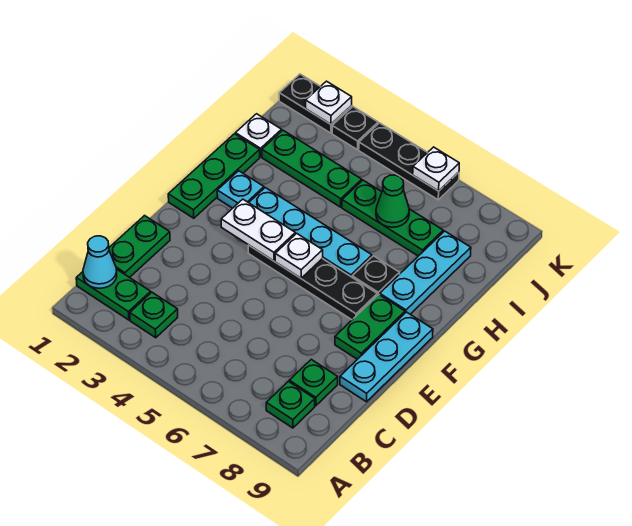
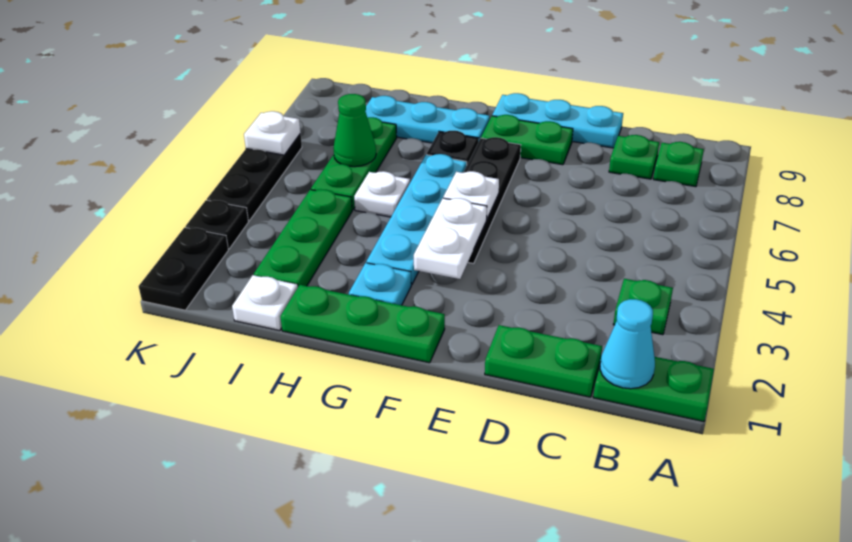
green 1x2 plate [76,269,151,320] -> green 1x2 plate turned to [593,357,714,422]
white 1x1 plate [306,81,352,124] -> white 1x1 plate moved to [354,171,410,217]

